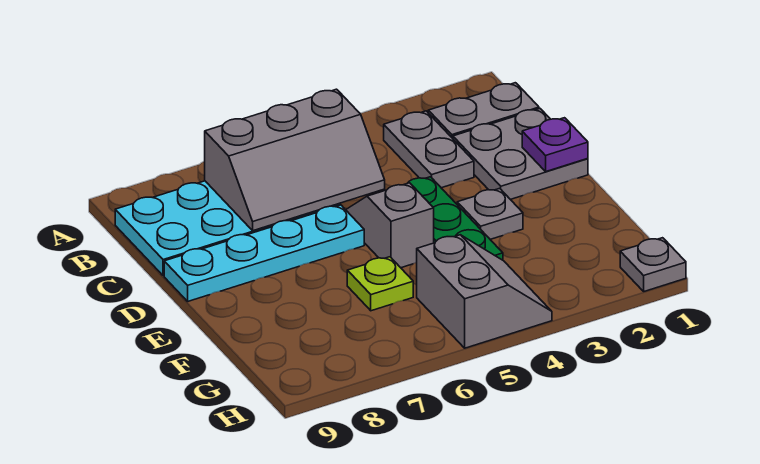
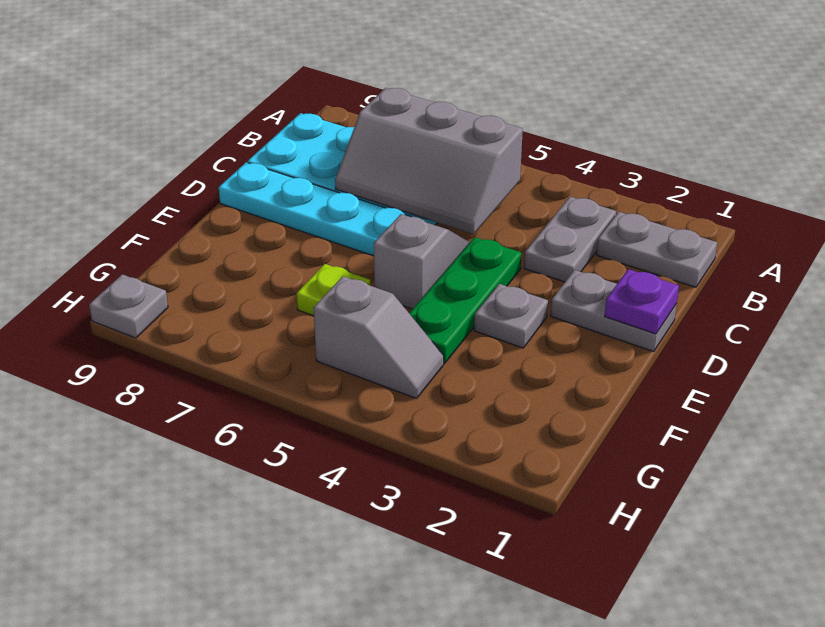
grey 2x2 plate [453,109,588,200] -> grey 1x2 plate [551,270,677,351]
grey 2x2 slope [417,235,552,348] -> grey 1x2 slope [314,276,444,399]
grey 1x1 plate [620,238,686,291] -> grey 1x1 plate moved to [89,274,168,338]

